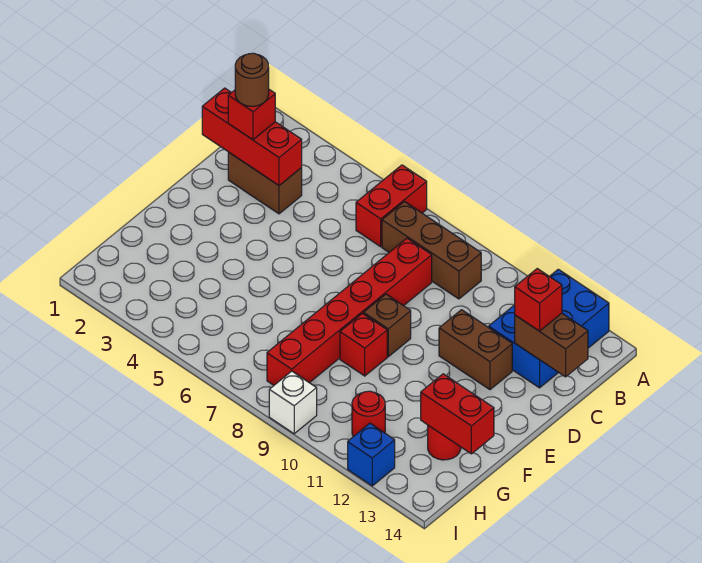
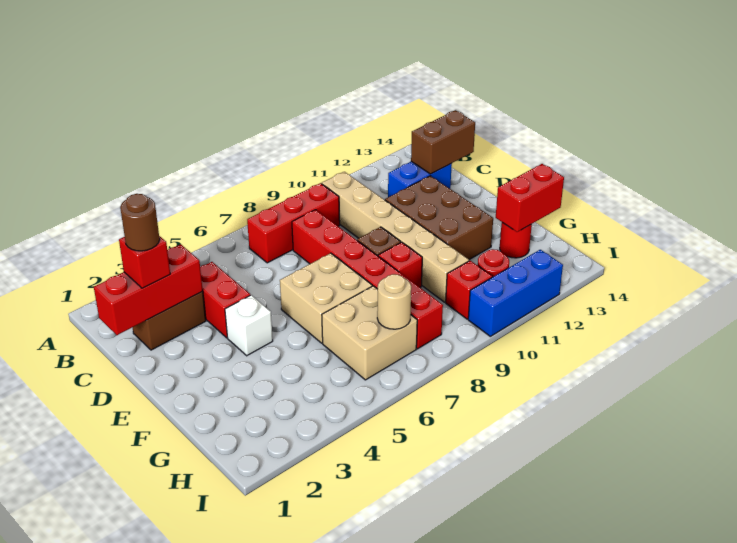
red 1x2 brick [356,165,427,247] -> red 1x2 brick moved to [200,262,250,338]
blue 2x3 brick [489,269,609,388] -> blue 1x2 brick [388,162,452,197]
brown 1x3 brick [382,202,481,299] -> red 1x3 brick [247,183,340,263]
none -> tan 1x6 brick [322,172,469,302]
red 1x1 brick [515,269,562,331] -> red 1x1 brick moved to [446,261,492,319]
brown 1x2 brick [439,310,512,390] -> brown 2x3 brick [385,176,493,260]
none -> tan 2x2 brick [280,253,372,343]
none -> tan 2x2 brick [322,286,417,380]
none -> tan 1x1 round brick [377,274,411,329]
white 1x1 brick [269,371,317,434] -> white 1x1 brick moved to [225,295,273,356]
blue 1x1 brick [348,424,395,486] -> blue 1x3 brick [468,250,563,336]

